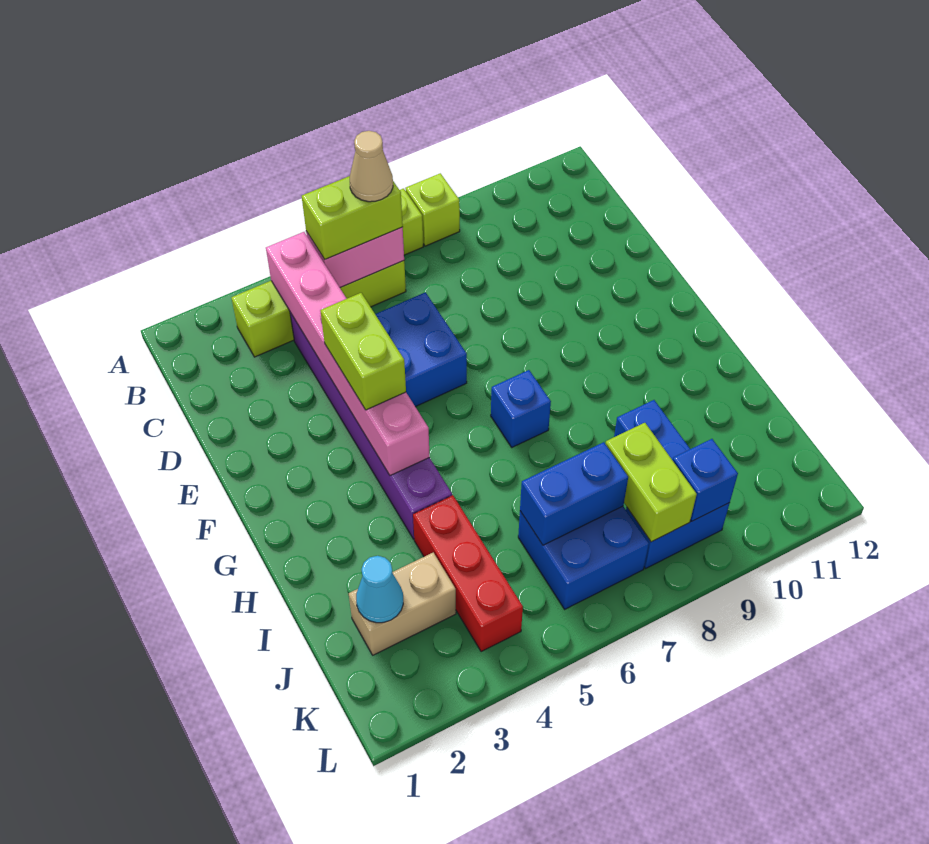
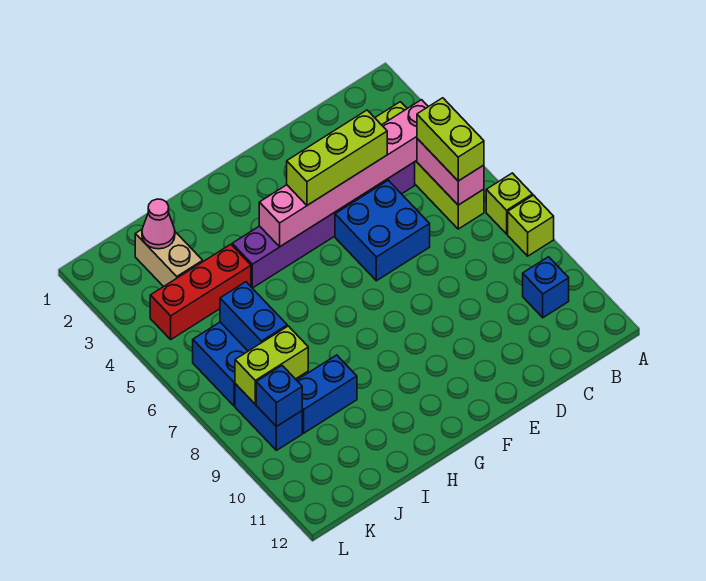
tan 1x1 cone [350,131,393,202] -> none
lime 1x2 brick [320,293,406,410] -> lime 1x3 brick [287,110,387,205]
blue 1x1 brick [491,370,551,447] -> blue 1x1 brick moved to [523,257,569,318]
cyan 1x1 cone [356,556,403,623] -> pink 1x1 cone [142,199,175,249]

